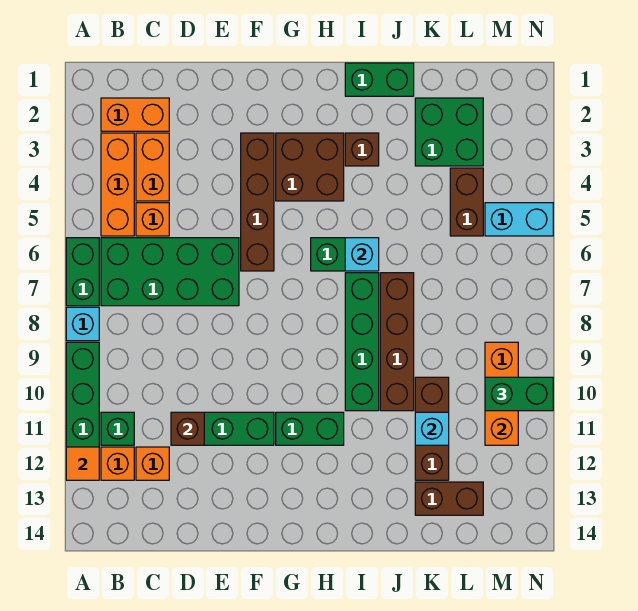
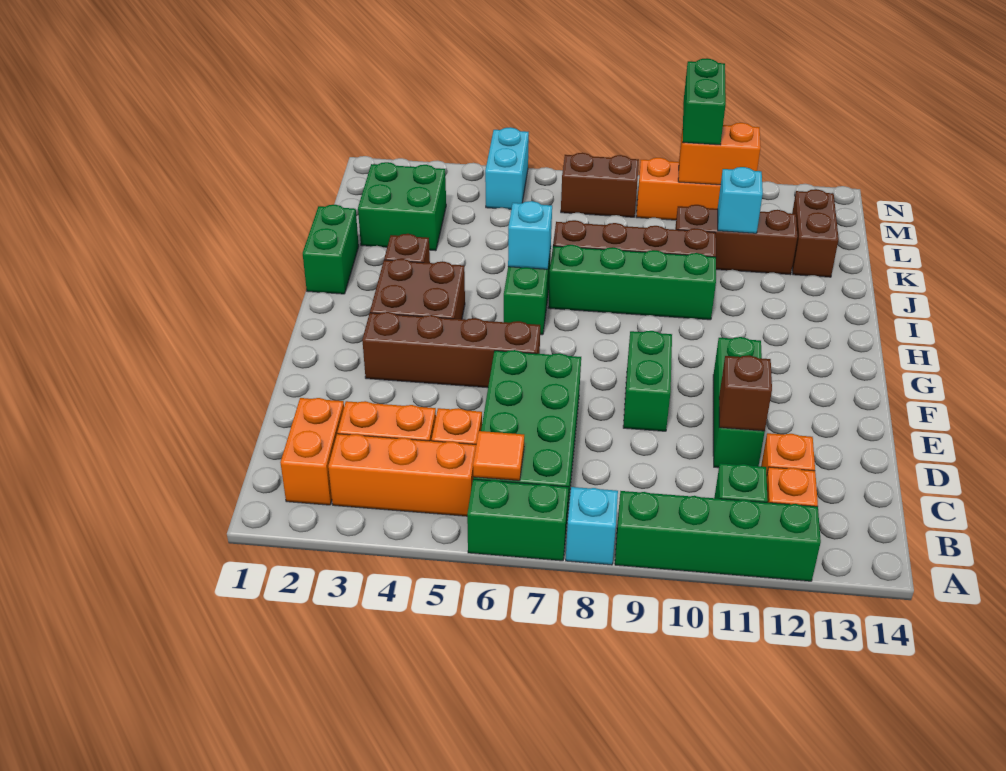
orange 1x1 tile [66,447,99,480] -> orange 1x1 tile moved to [473,431,524,481]
green 1x2 brick [276,412,344,445] -> green 1x2 brick moved to [623,331,672,431]
brown 1x2 brick [450,168,483,236] -> brown 1x2 brick moved to [561,153,639,217]

